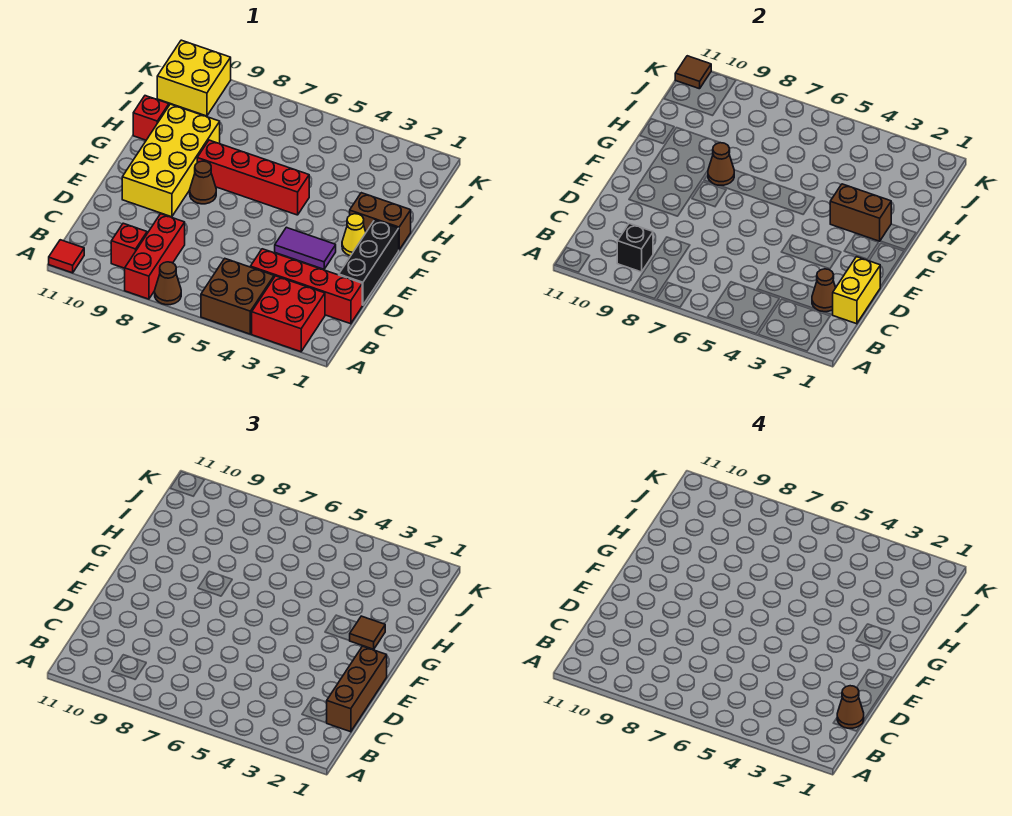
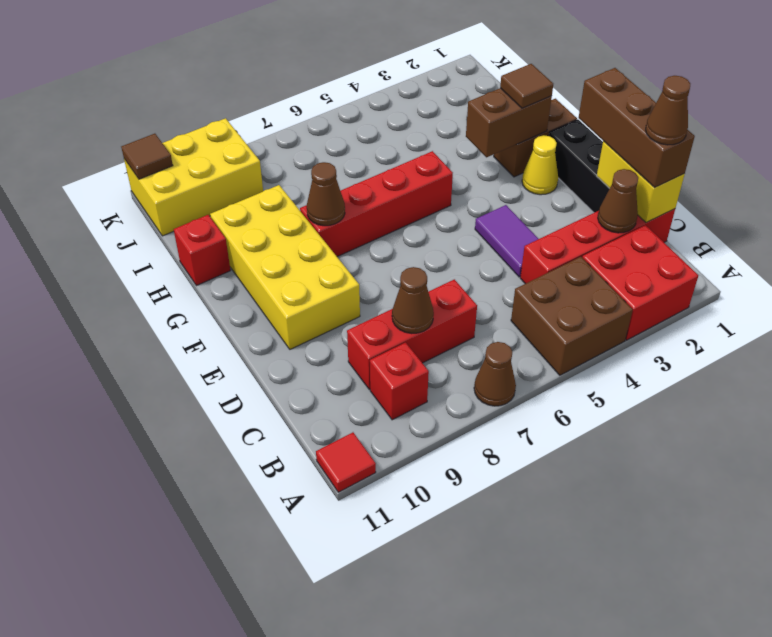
red 1x3 brick [125,214,185,299] -> red 1x3 brick turned to [347,279,477,389]
black 1x1 brick [617,223,653,272] -> none
purple 1x2 tile [275,227,336,269] -> purple 1x2 tile turned to [475,205,538,277]
brown 1x1 cone [190,161,216,204] -> brown 1x1 cone moved to [392,267,434,334]
yellow 2x2 brick [157,40,231,116] -> yellow 2x3 brick [124,118,263,236]

